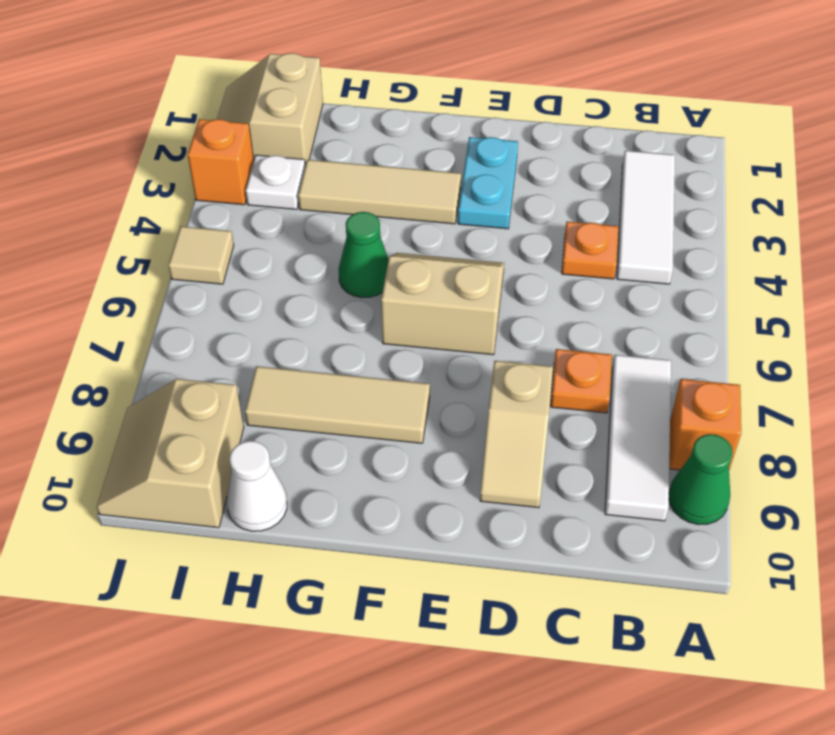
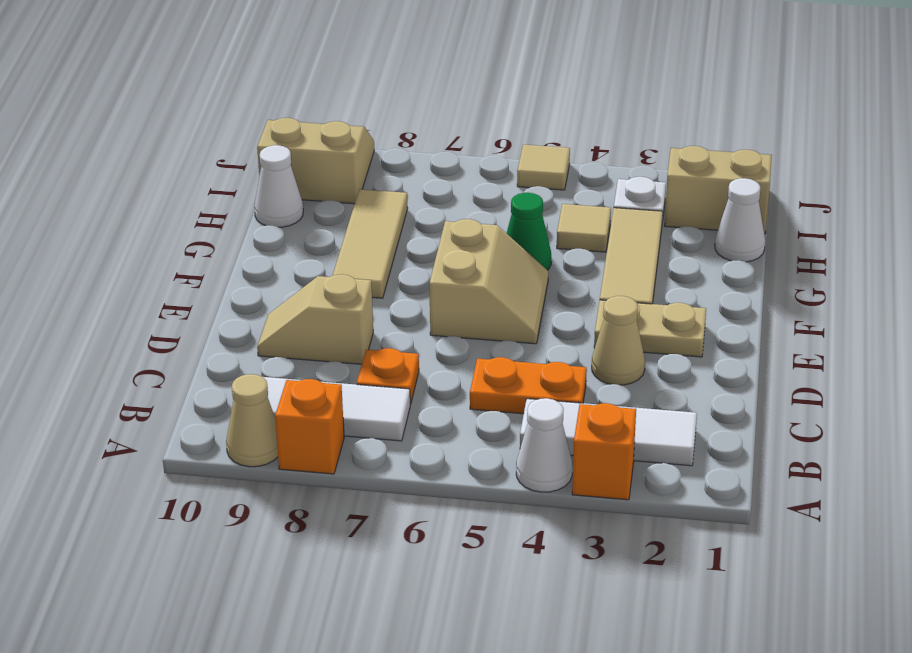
none -> white 1x1 cone [516,398,572,492]
green 1x1 cone [669,434,733,525] -> tan 1x1 cone [226,374,278,467]
orange 1x1 plate [562,222,618,279] -> orange 1x2 plate [470,357,587,414]
none -> tan 1x1 cone [592,296,645,385]
cyan 1x2 plate [458,137,518,229] -> tan 1x2 plate [594,300,706,357]
none -> white 1x1 cone [715,178,765,262]
none -> tan 1x1 tile [557,204,611,252]
orange 1x1 brick [188,119,254,205] -> orange 1x1 brick moved to [572,403,636,500]

